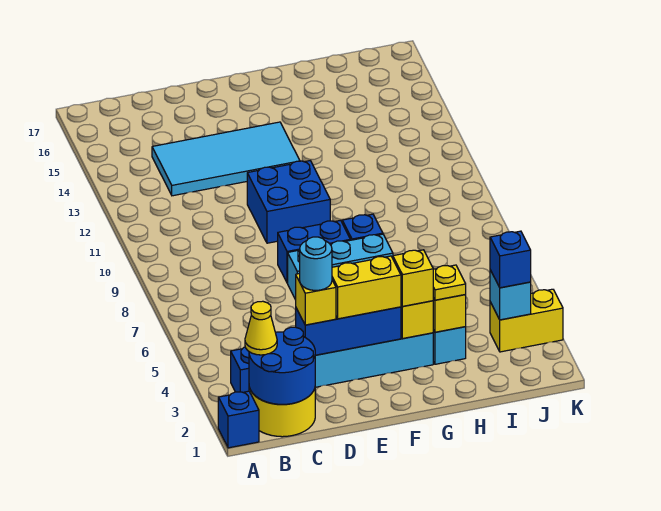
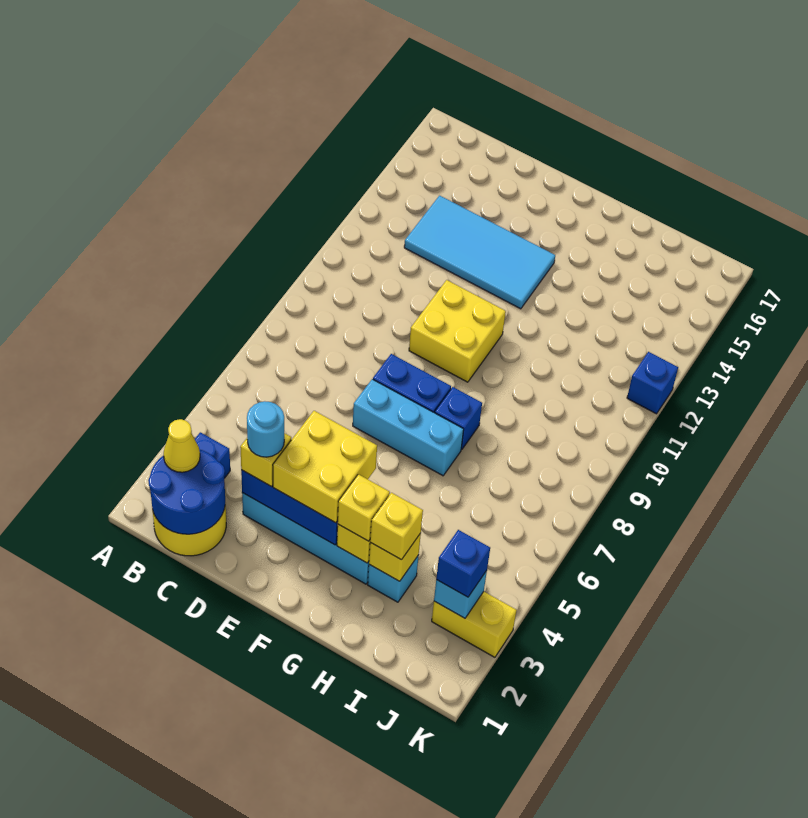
blue 1x1 brick [218,391,259,448] -> blue 1x1 brick moved to [627,352,678,414]
yellow 1x2 brick [332,256,401,319] -> yellow 2x2 brick [273,411,377,523]
blue 2x2 brick [247,161,330,243] -> yellow 2x2 brick [409,280,506,382]
yellow 1x1 plate [433,265,466,300] -> yellow 1x1 brick [370,493,423,560]

